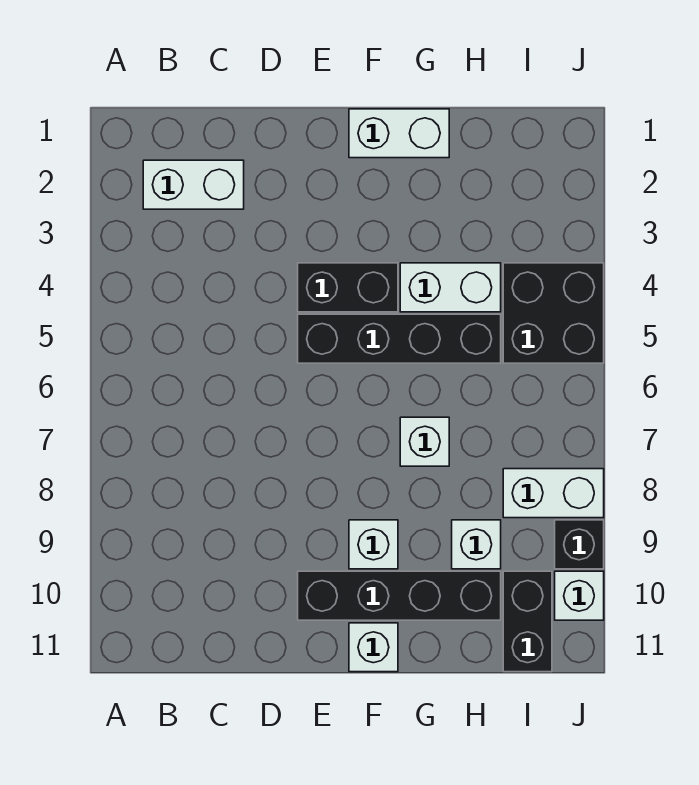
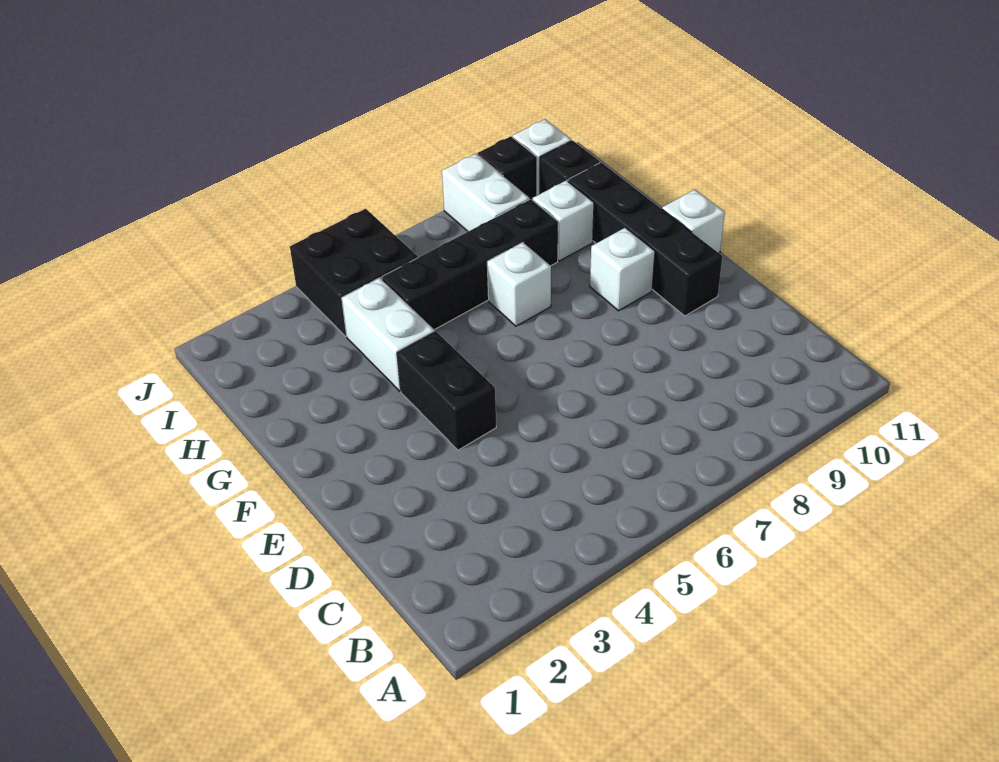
white 1x2 brick [143,160,244,209] -> none
black 1x4 brick [298,314,501,363] -> black 1x4 brick turned to [382,199,558,330]
white 1x2 brick [349,109,449,158] -> none
black 1x2 brick [503,571,552,672] -> black 1x1 brick [540,140,600,194]

